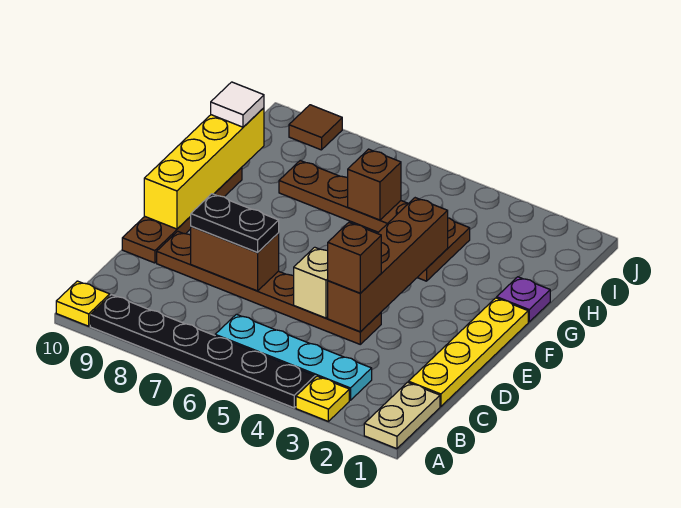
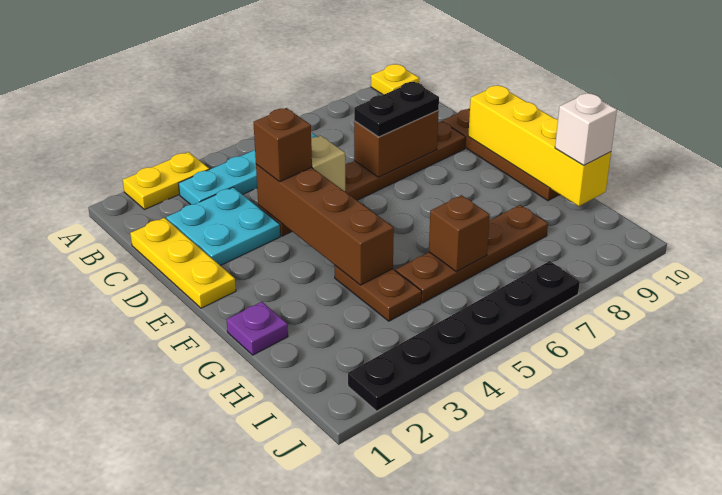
tan 1x2 plate [364,382,440,449] -> none
yellow 1x1 plate [296,376,349,421] -> yellow 1x2 plate [123,152,209,210]
black 1x6 plate [90,295,315,408] -> black 1x6 plate moved to [348,261,580,411]
yellow 1x4 plate [408,298,528,406] -> yellow 1x3 plate [130,218,236,308]
none -> cyan 2x2 plate [166,187,280,266]
white 1x1 tile [211,82,264,127] -> white 1x1 brick [555,93,617,165]
brown 1x1 tile [289,105,342,150] -> none

